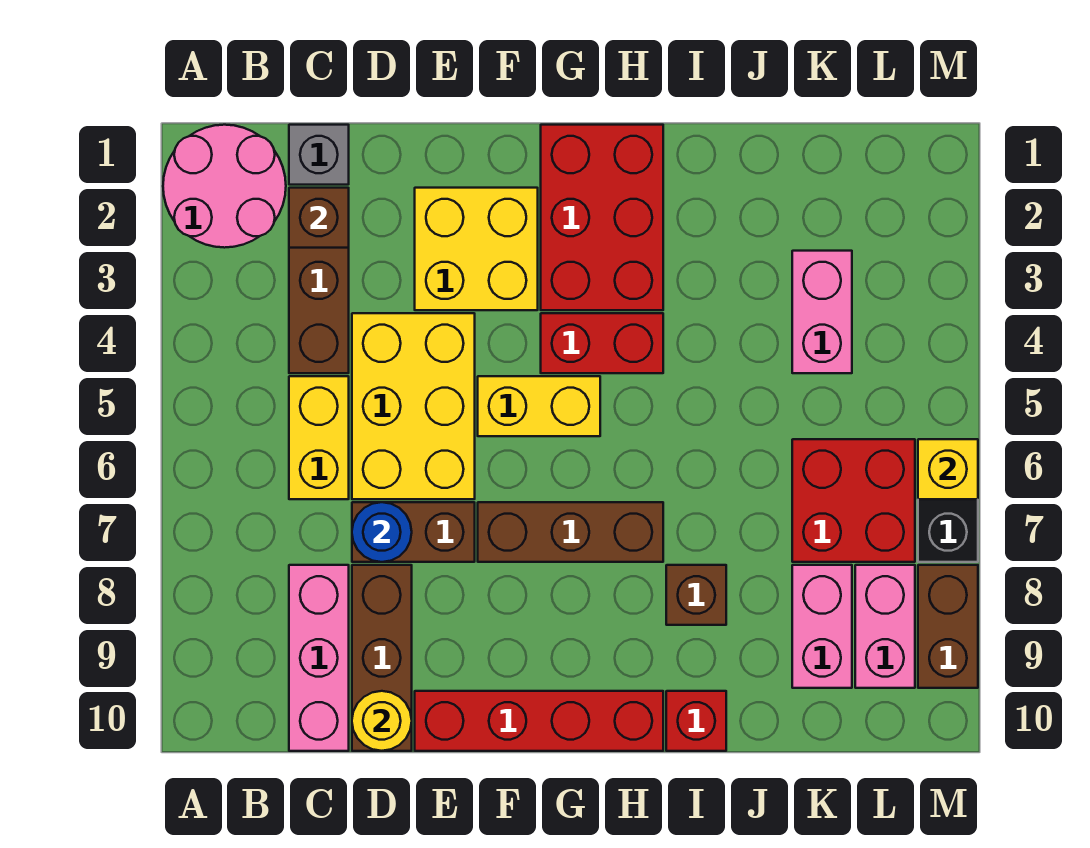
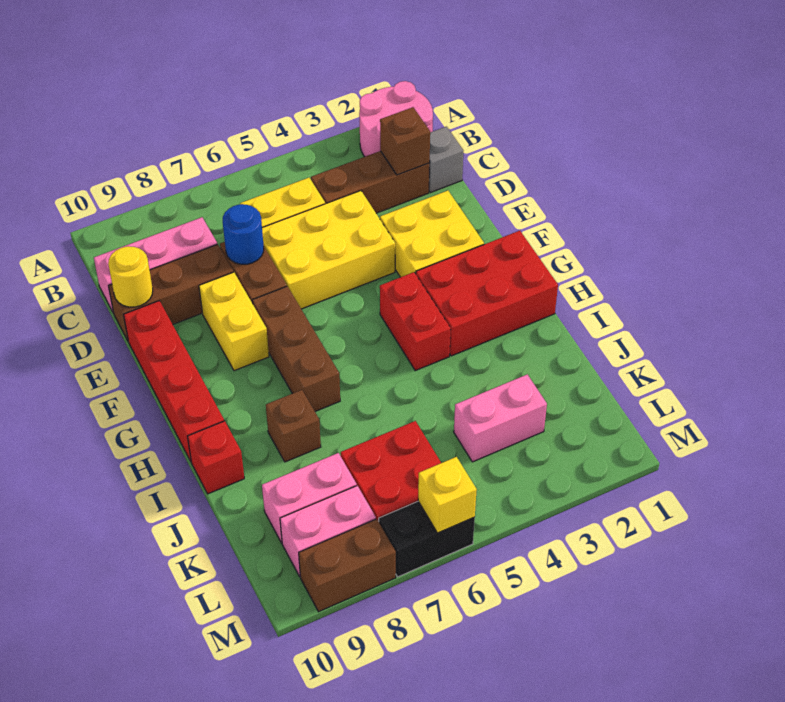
yellow 1x2 brick [478,376,600,436] -> yellow 1x2 brick moved to [199,272,269,371]

